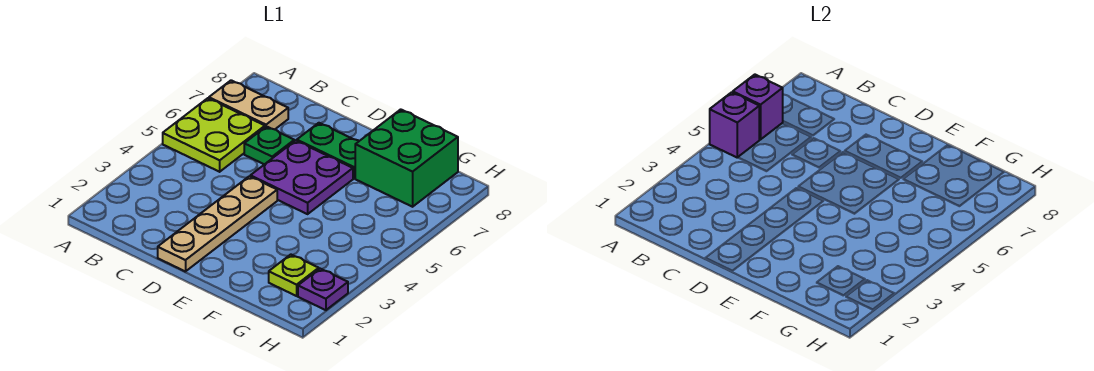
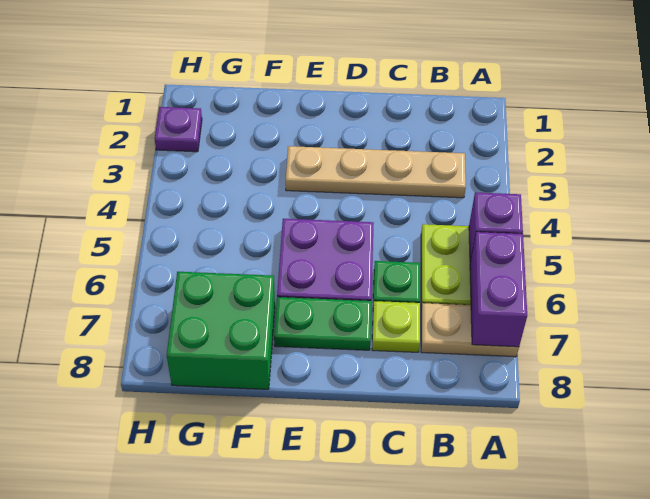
purple 1x1 brick [733,75,783,139] -> purple 1x2 brick [470,232,527,347]
tan 1x4 plate [158,176,277,272] -> tan 1x4 plate turned to [286,146,466,198]
lime 1x1 plate [269,255,319,296] -> lime 1x1 plate moved to [372,301,420,352]

